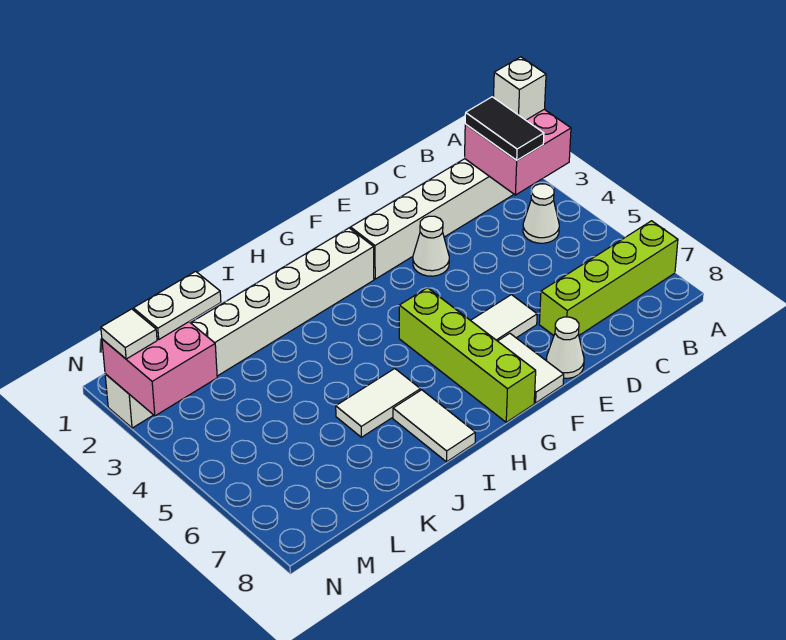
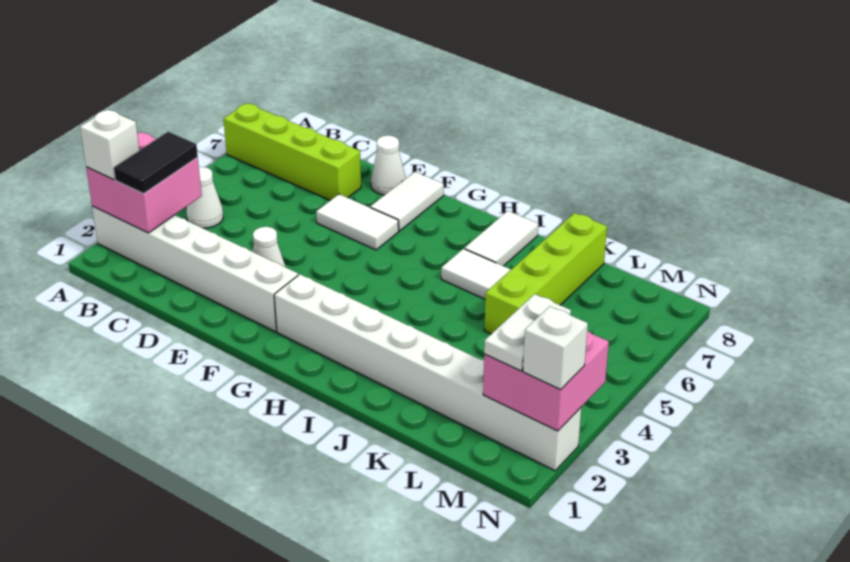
lime 1x4 brick [399,288,536,422] -> lime 1x4 brick moved to [484,213,607,334]
white 1x2 plate [133,271,221,339] -> white 1x2 plate turned to [484,294,571,371]
white 1x1 tile [101,309,157,359] -> white 1x1 brick [523,306,588,390]

